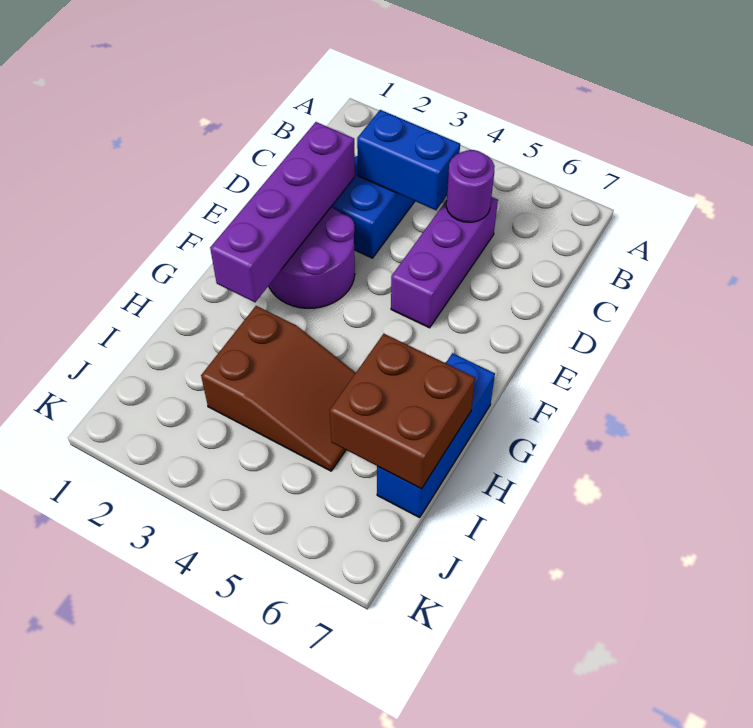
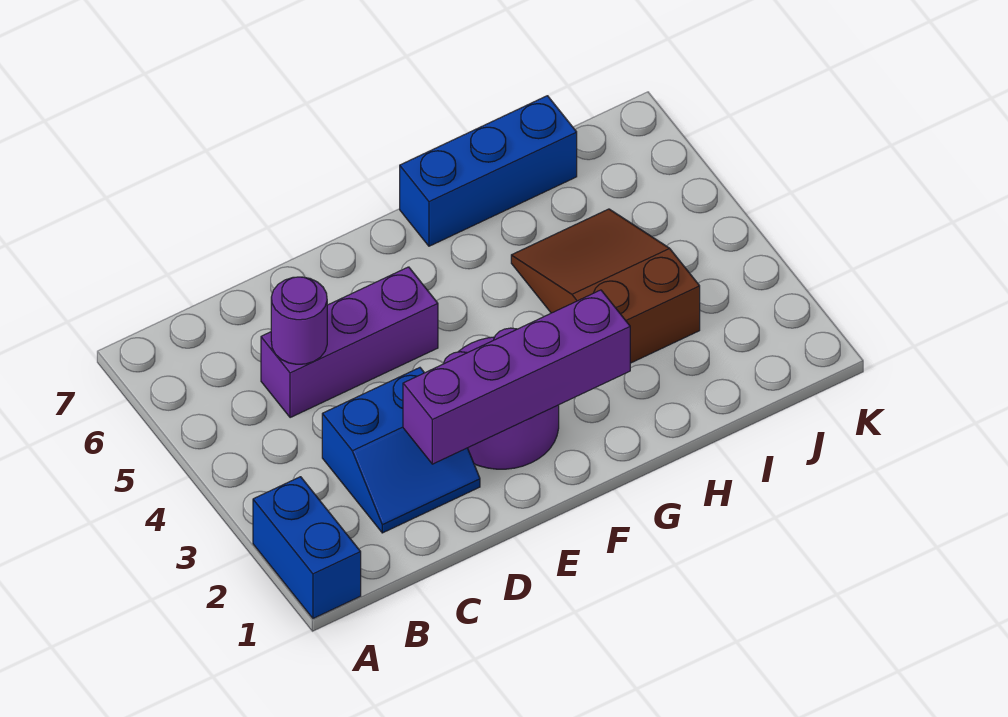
blue 1x2 brick [357,110,460,210] -> blue 1x2 brick moved to [253,477,361,618]
brown 2x2 brick [330,334,475,489] -> none

